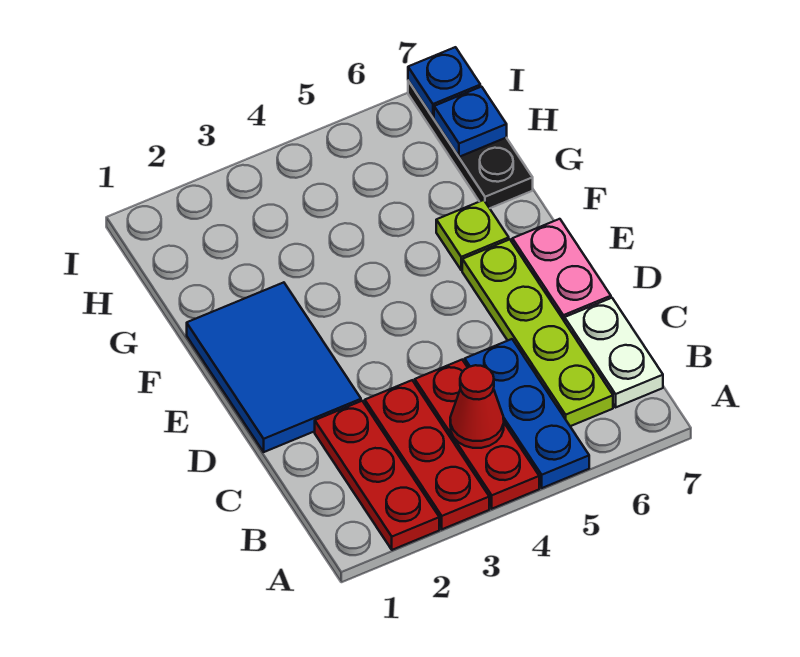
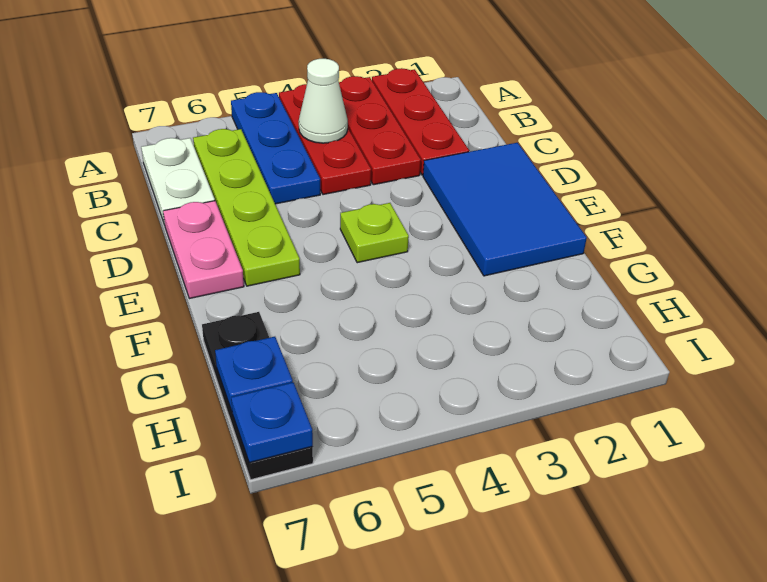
red 1x1 cone [450,365,504,448] -> white 1x1 cone [299,59,348,143]
lime 1x1 plate [436,200,509,270] -> lime 1x1 plate moved to [340,203,409,263]

